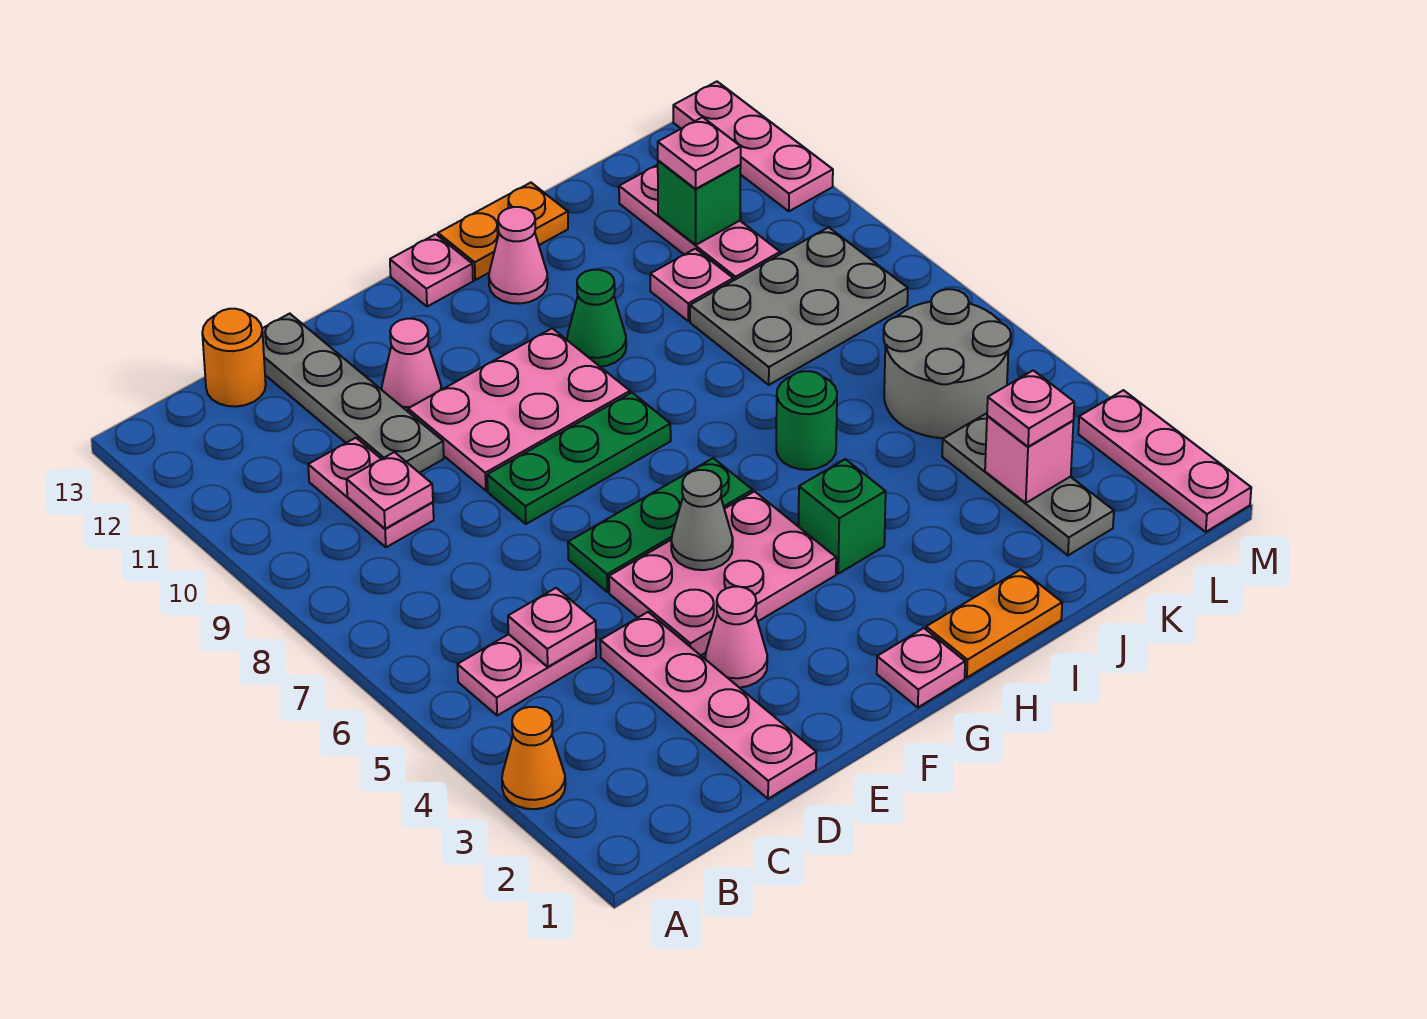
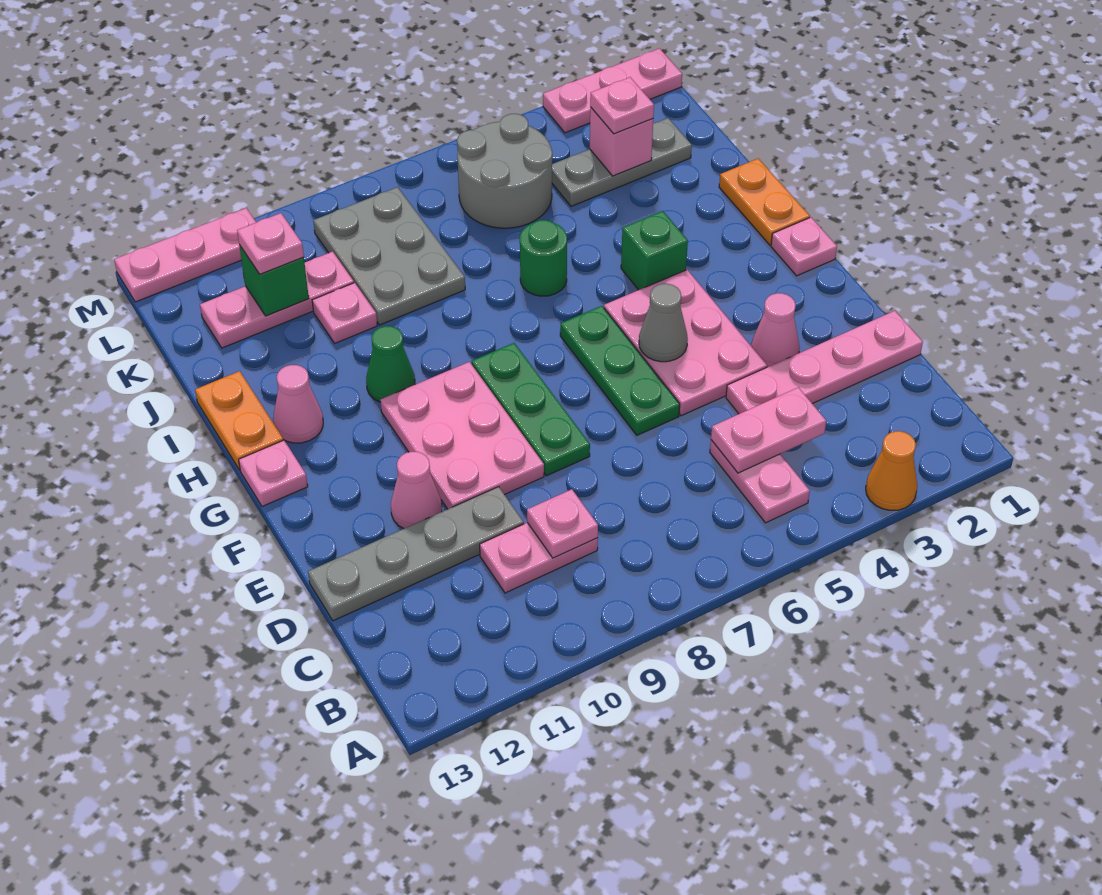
pink 1x1 plate [508,588,596,667] -> pink 1x2 plate [711,387,826,473]
orange 1x1 round brick [202,309,266,407] -> none

